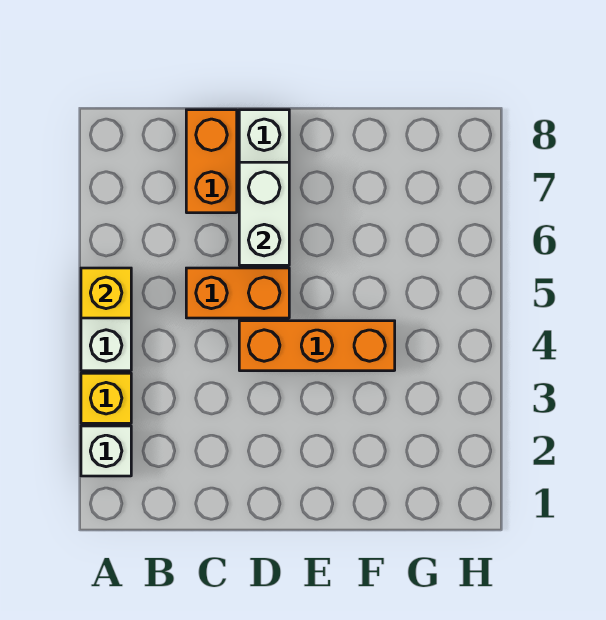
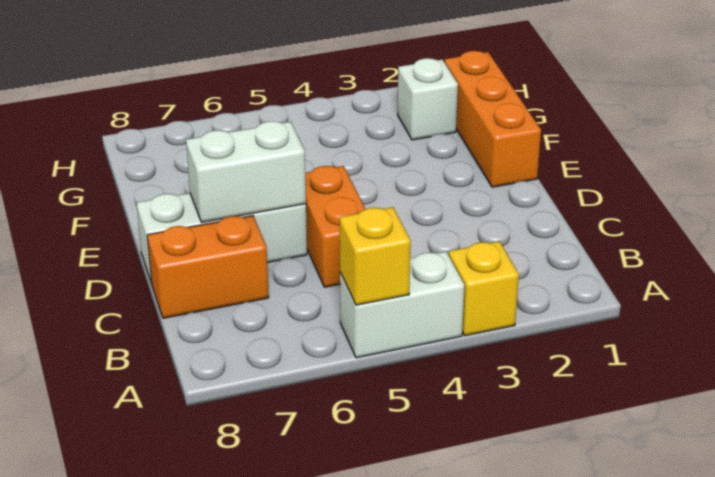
white 1x1 brick [81,426,131,476] -> white 1x1 brick moved to [398,58,458,140]
orange 1x3 brick [239,321,395,371] -> orange 1x3 brick moved to [445,51,541,187]

